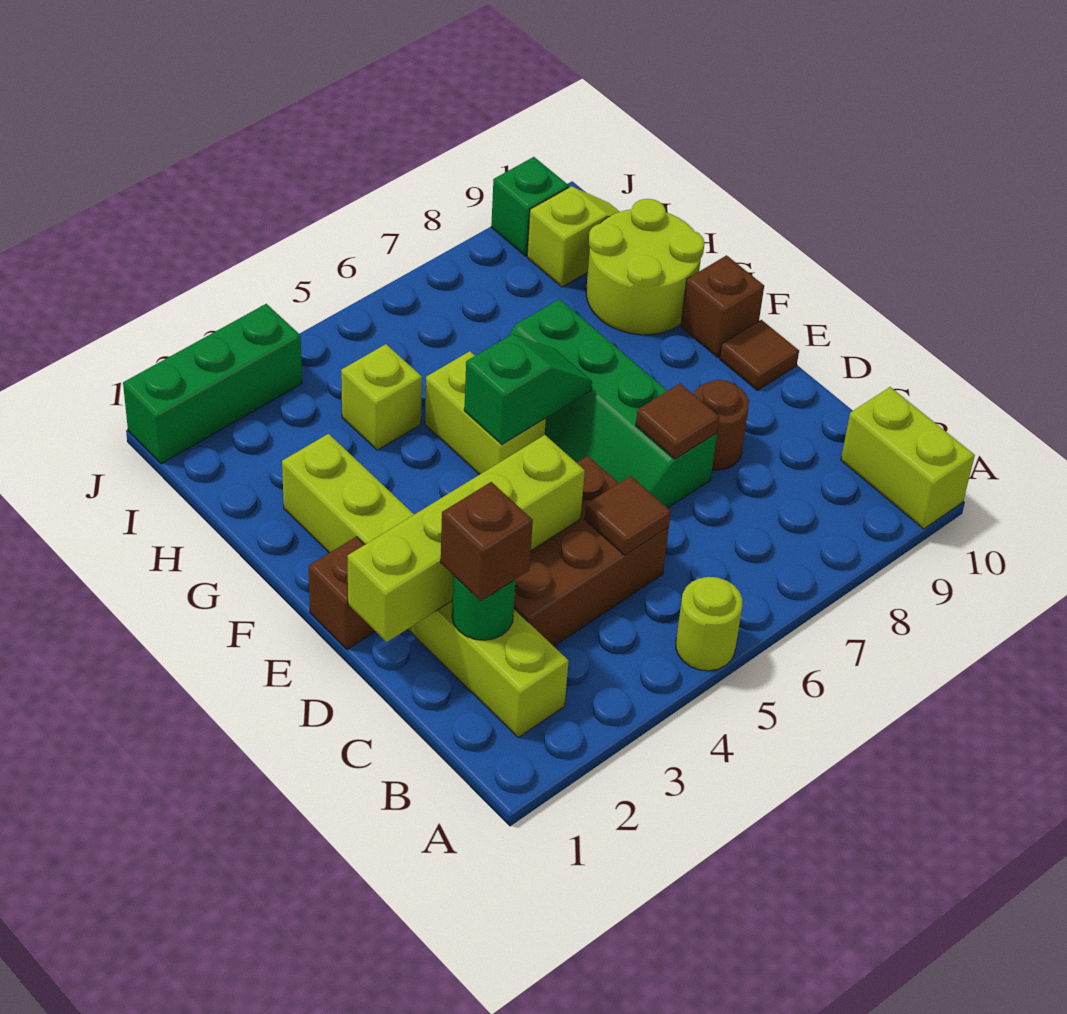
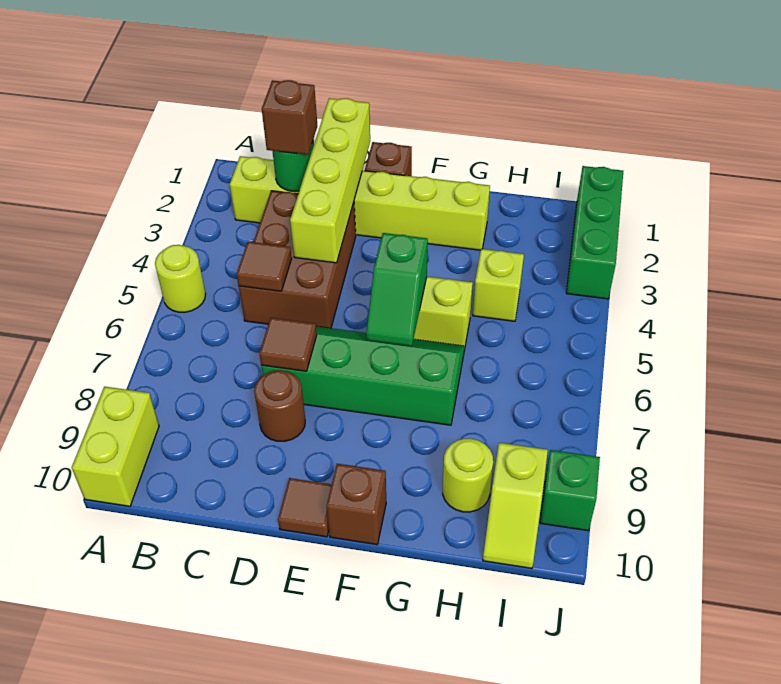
lime 1x2 brick [841,387,975,529] -> lime 1x2 brick turned to [72,387,159,506]
lime 2x2 round brick [586,199,704,335] -> lime 1x1 round brick [443,439,493,512]

